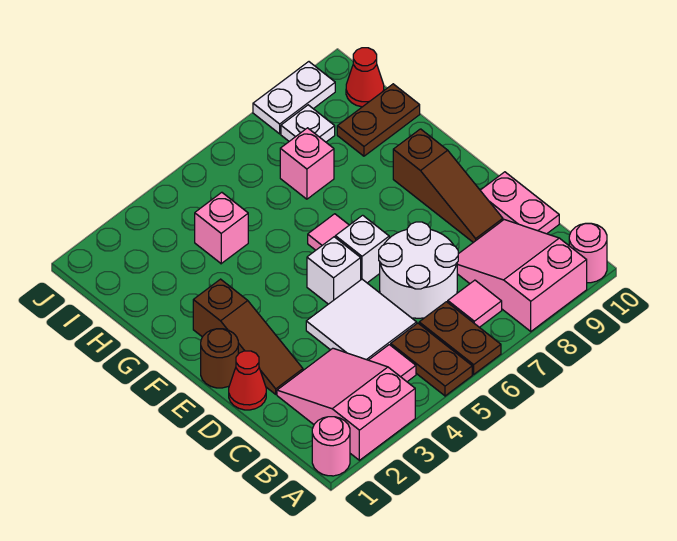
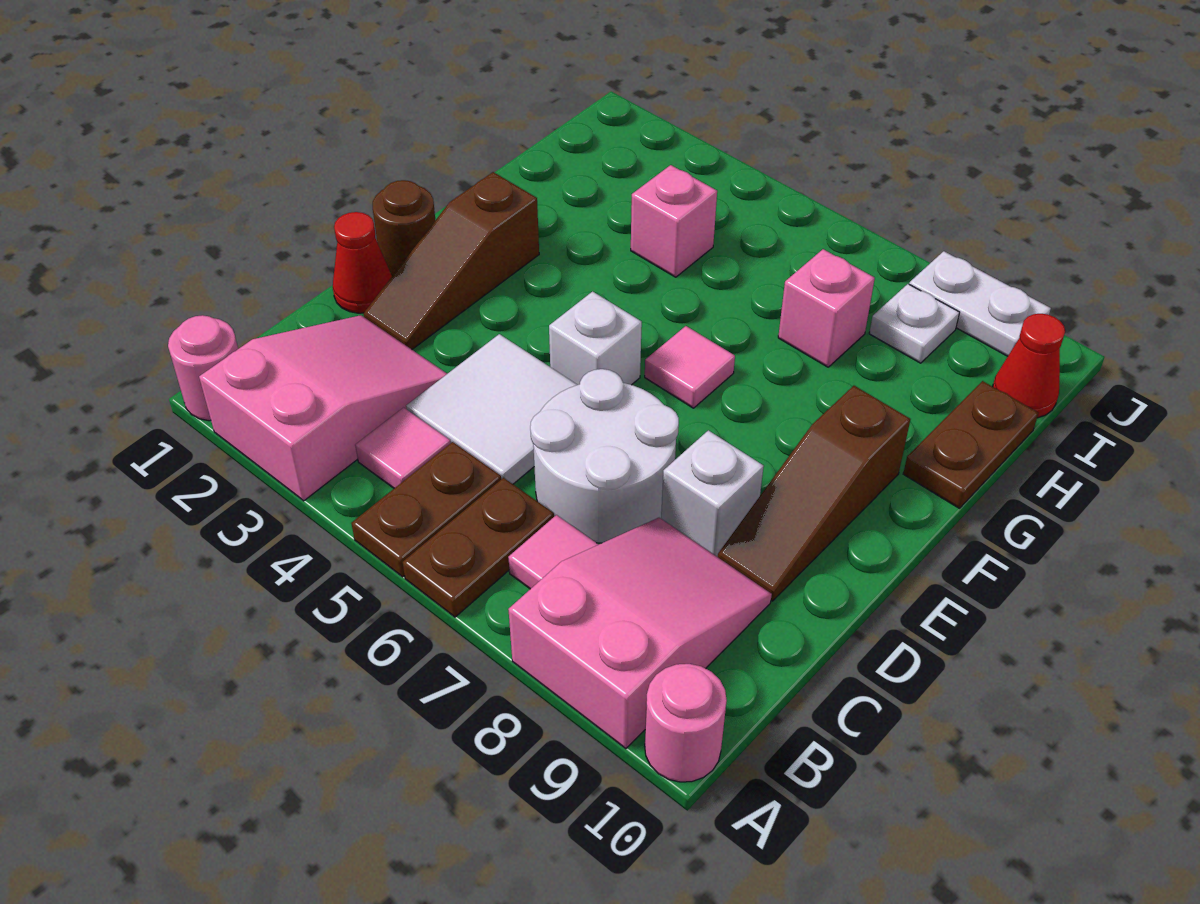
pink 1x2 plate [480,172,559,234] -> none
white 1x1 brick [335,215,389,283] -> white 1x1 brick moved to [661,430,764,557]
brown 1x2 plate [337,84,420,156] -> brown 1x2 plate turned to [903,381,1038,508]

